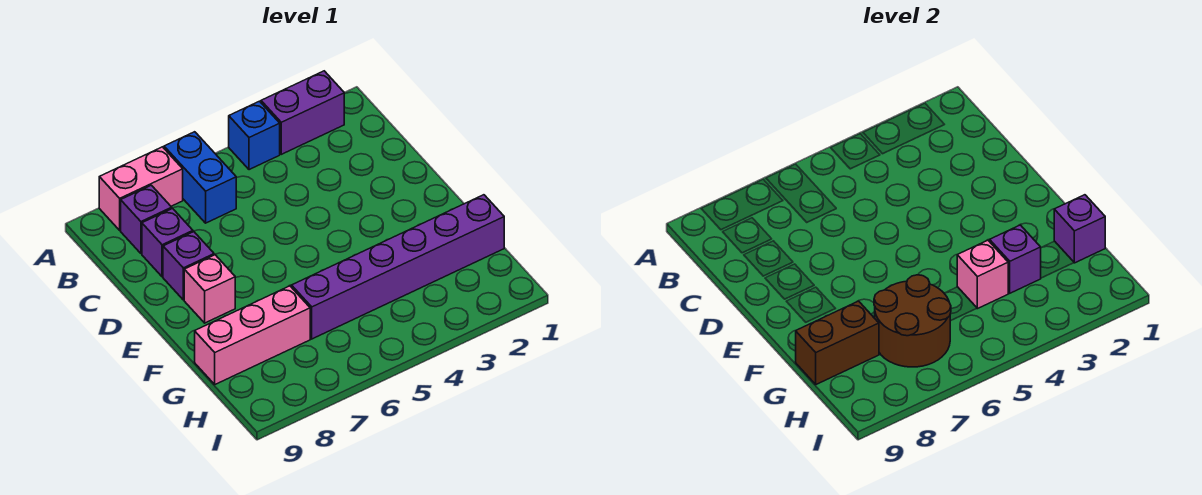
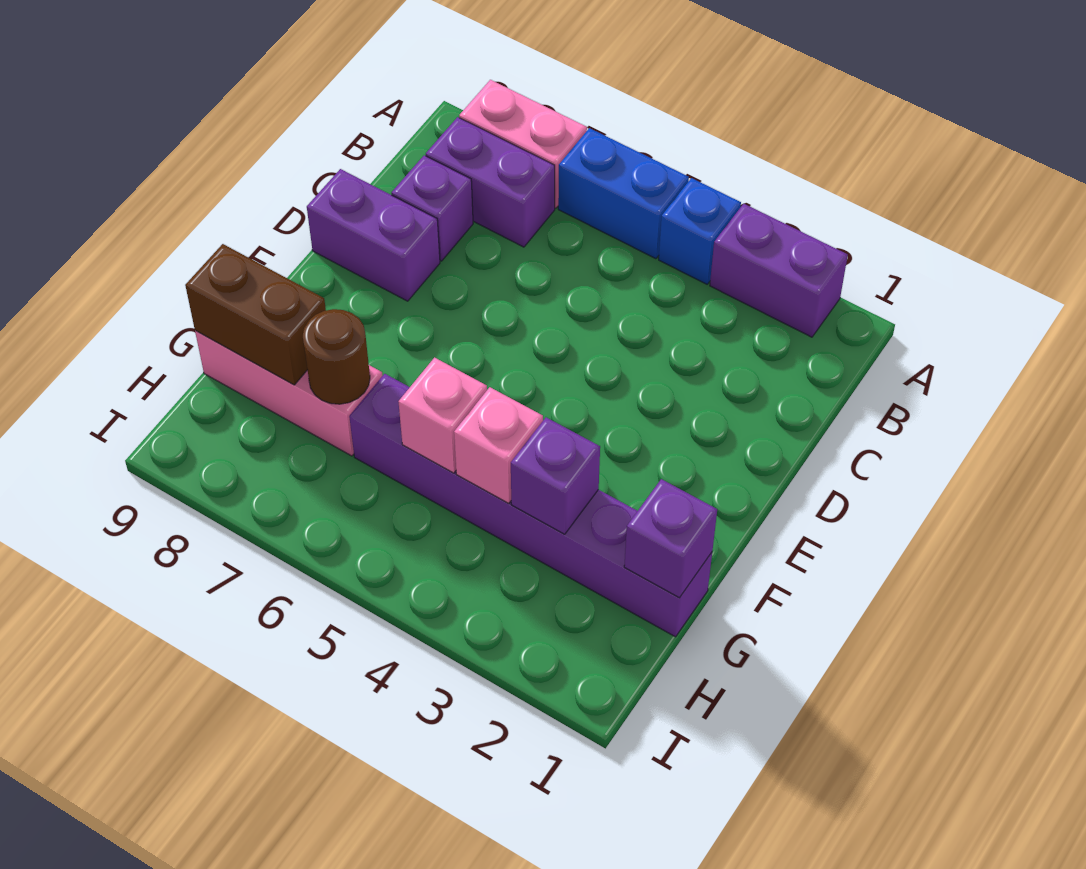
blue 1x2 brick [164,132,236,223] -> blue 1x2 brick turned to [558,128,689,259]
purple 1x1 brick [121,185,172,254] -> purple 1x2 brick [426,117,555,247]
purple 1x1 brick [163,232,214,300] -> purple 1x2 brick [307,169,440,301]
pink 1x1 brick [184,255,235,323] -> pink 1x1 brick moved to [398,358,487,473]
brown 2x2 round brick [874,275,951,367] -> brown 1x1 round brick [303,309,370,404]

